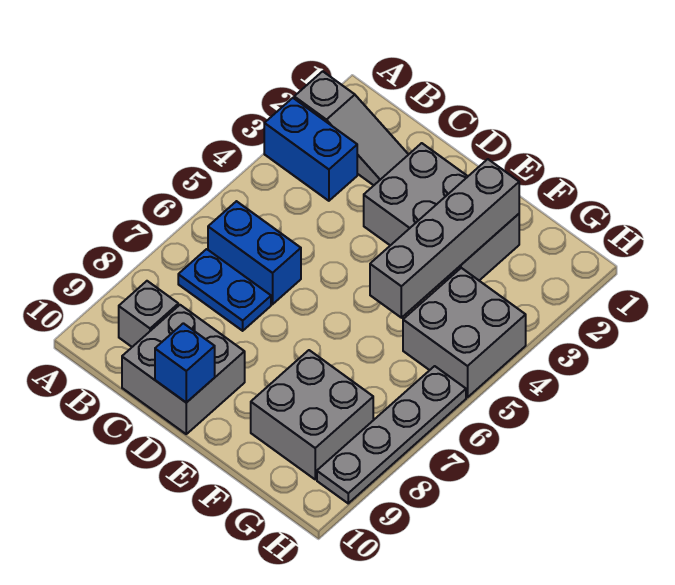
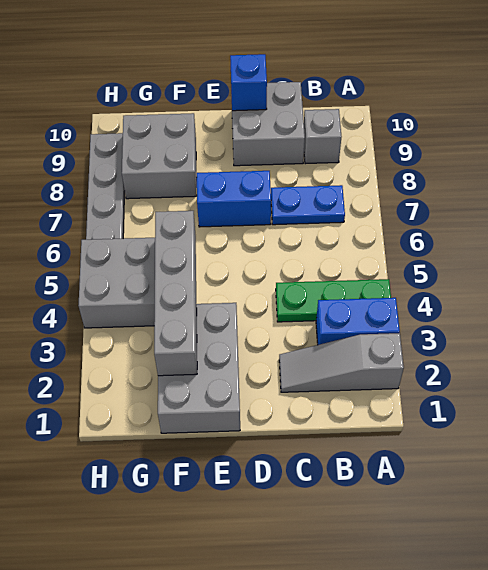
none -> green 1x3 plate [276,279,391,322]
blue 1x2 brick [208,201,301,304] -> blue 1x2 brick moved to [197,171,271,227]
grey 2x3 brick [364,143,519,283] -> grey 2x3 brick turned to [158,303,240,433]

